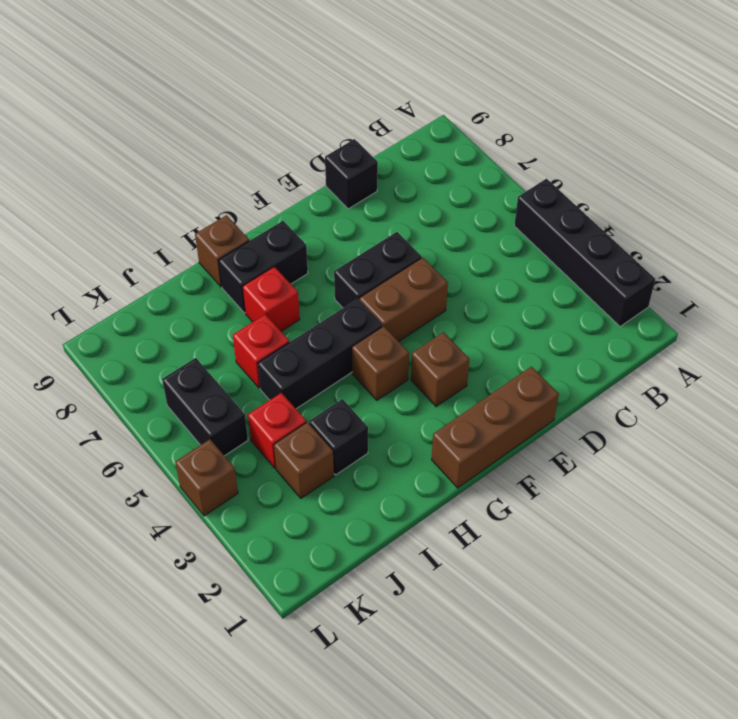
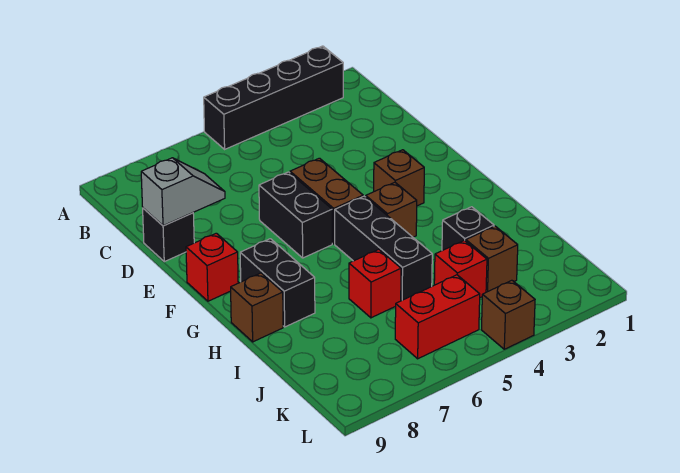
none -> grey 1x2 slope [141,158,225,226]
brown 1x3 brick [431,367,559,488] -> none
red 1x1 brick [243,267,300,331] -> red 1x1 brick moved to [186,233,238,301]
black 1x2 brick [162,358,248,456] -> red 1x2 brick [395,275,480,359]

